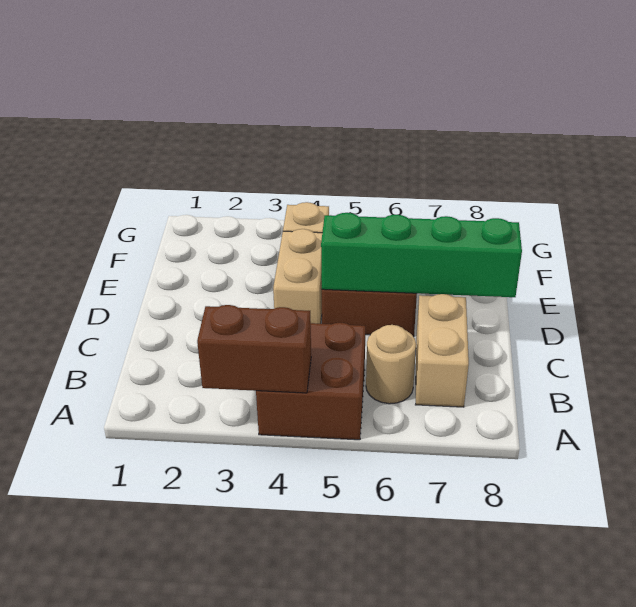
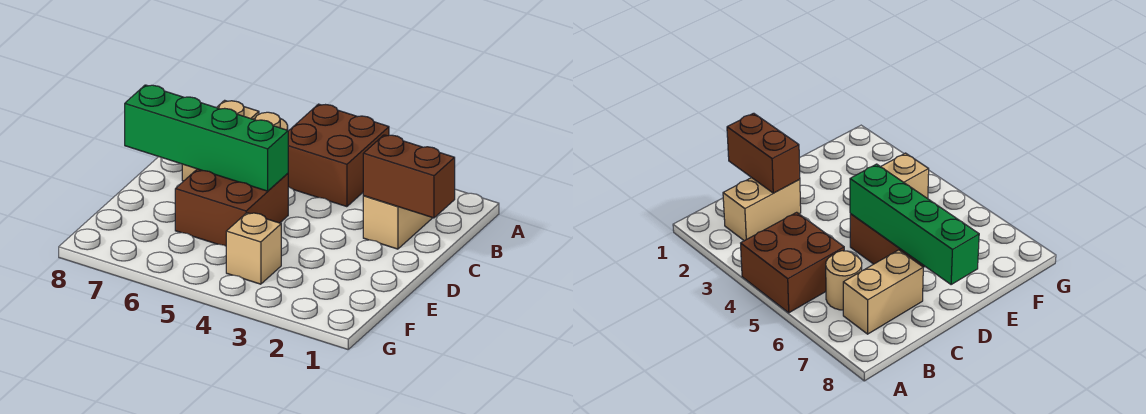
brown 1x2 brick [197,305,311,393] -> brown 1x2 brick moved to [363,135,455,218]
tan 1x2 brick [273,229,322,324] -> tan 1x2 brick moved to [363,196,432,249]

